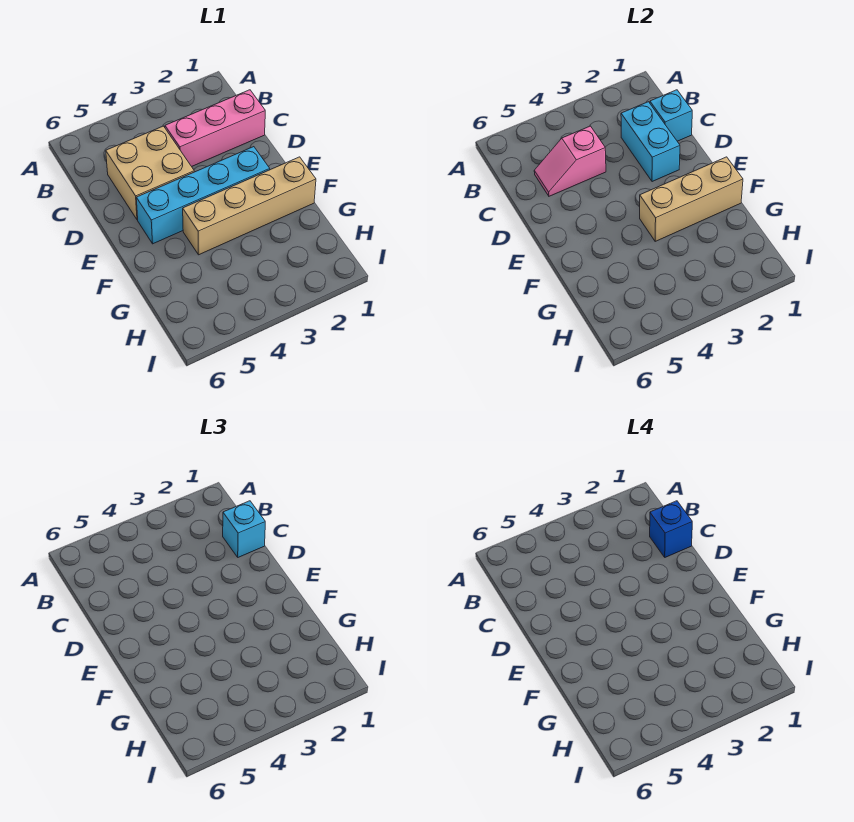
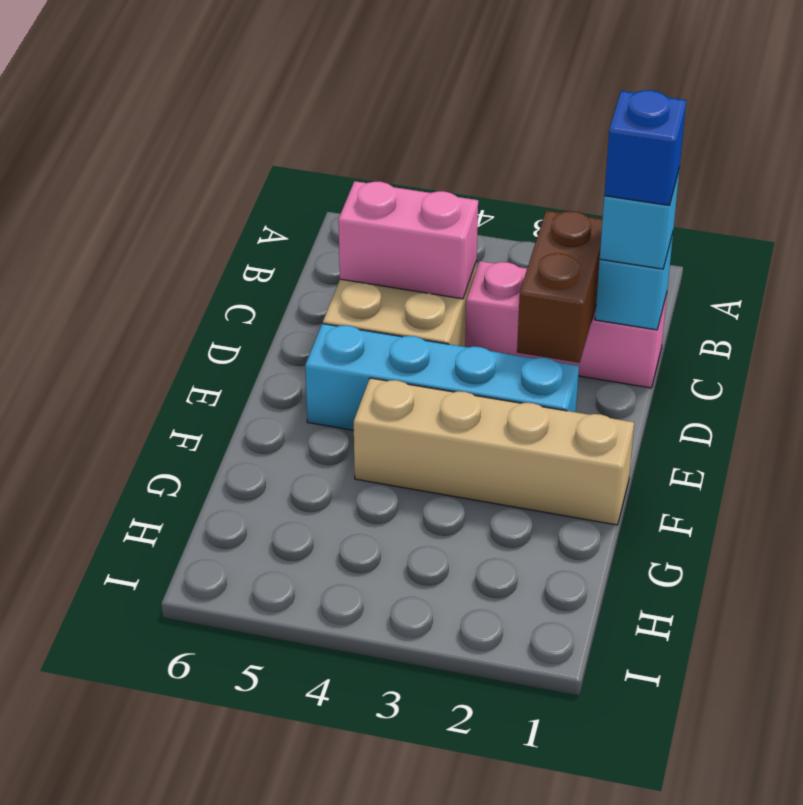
cyan 1x2 brick [621,102,680,182] -> brown 1x2 brick [517,211,603,363]
pink 1x2 slope [534,126,606,196] -> pink 1x2 brick [338,181,478,299]
tan 1x3 brick [640,157,743,241] -> none

